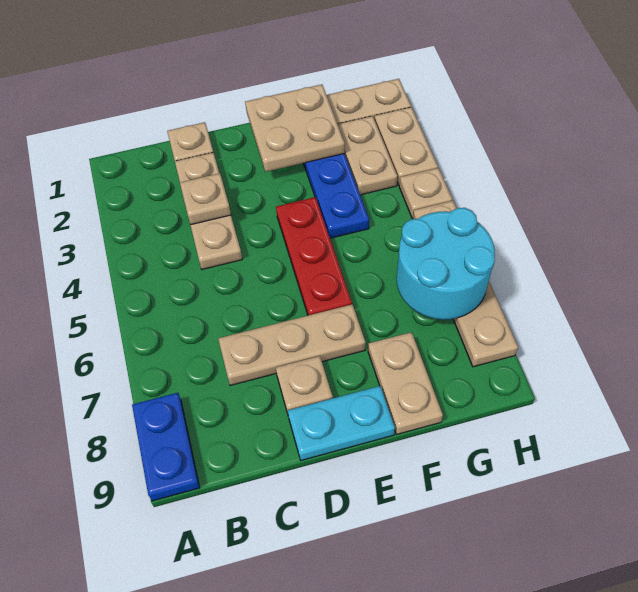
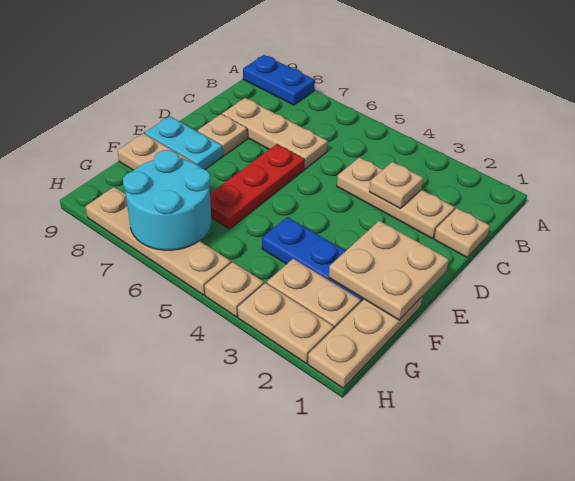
tan 1x3 plate [218,305,365,385] -> tan 1x3 plate turned to [222,98,328,169]
cyan 1x2 plate [288,386,395,460] -> cyan 1x2 plate turned to [145,116,223,169]
red 1x3 plate [276,197,352,315] -> red 1x3 plate turned to [210,144,305,229]

